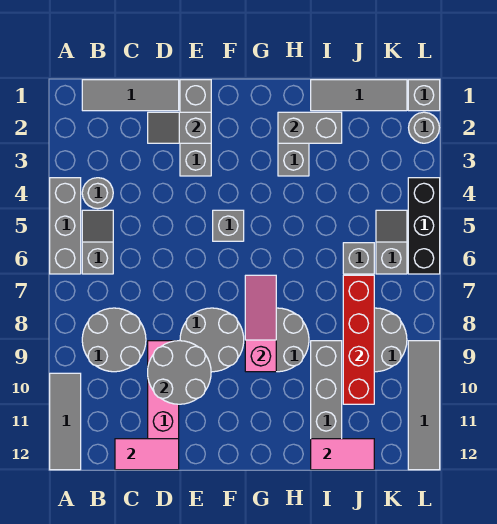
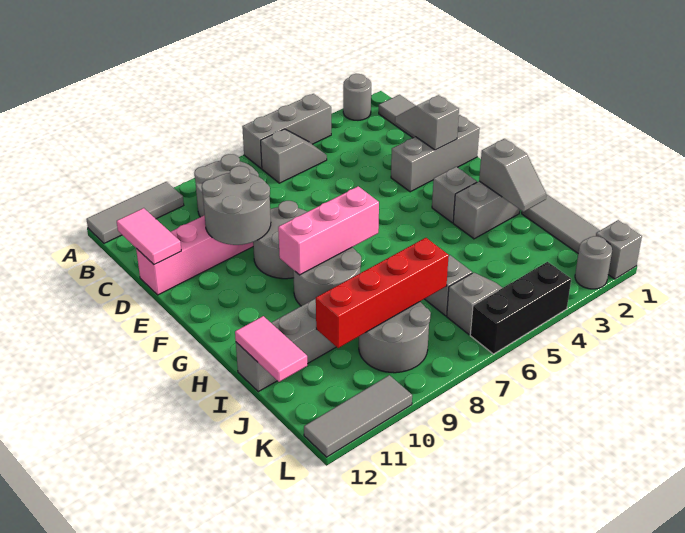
grey 1x1 round brick [82,178,113,209] -> grey 1x1 round brick moved to [343,74,371,120]
grey 1x1 brick [213,210,244,241] -> grey 1x1 brick moved to [432,167,477,223]
pink 1x3 slope [245,275,276,372] -> pink 1x3 brick [278,186,379,275]
grey 1x2 brick [278,112,342,143] -> grey 1x2 slope [479,139,546,212]
grey 1x4 tile [408,341,440,470] -> grey 1x3 tile [304,375,412,457]

